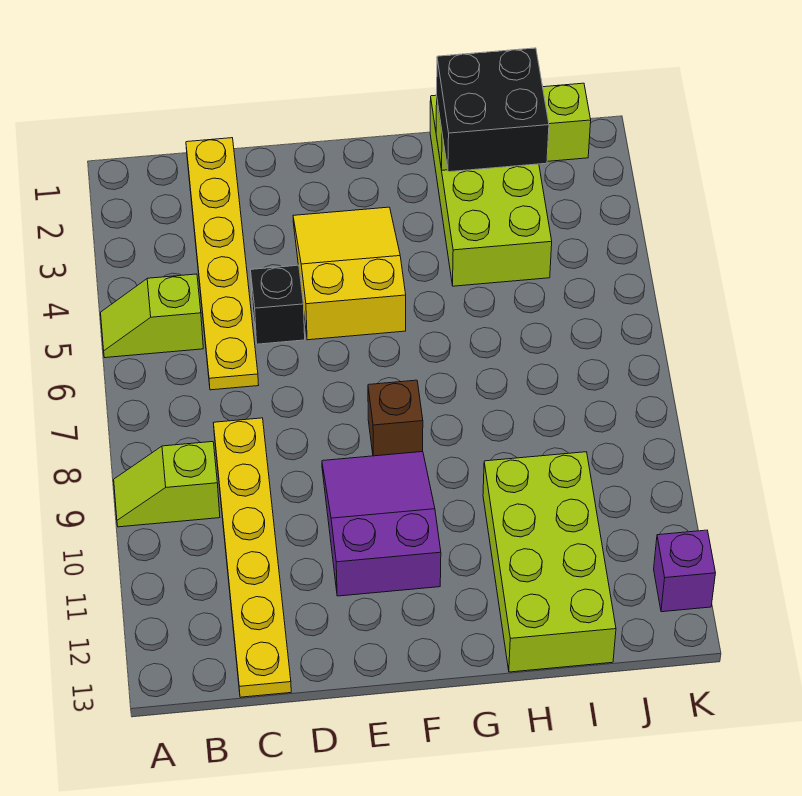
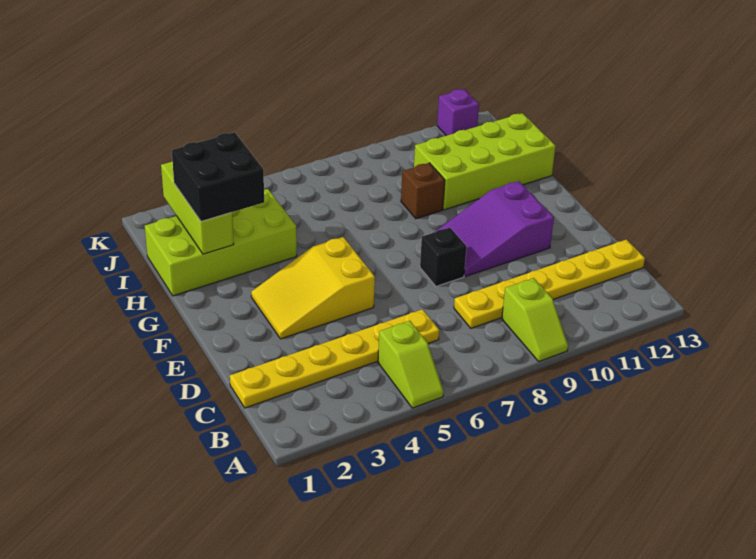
black 1x1 brick [251,265,305,344] -> black 1x1 brick moved to [420,228,467,286]
brown 1x1 brick [368,380,423,456] -> brown 1x1 brick moved to [401,163,445,219]

